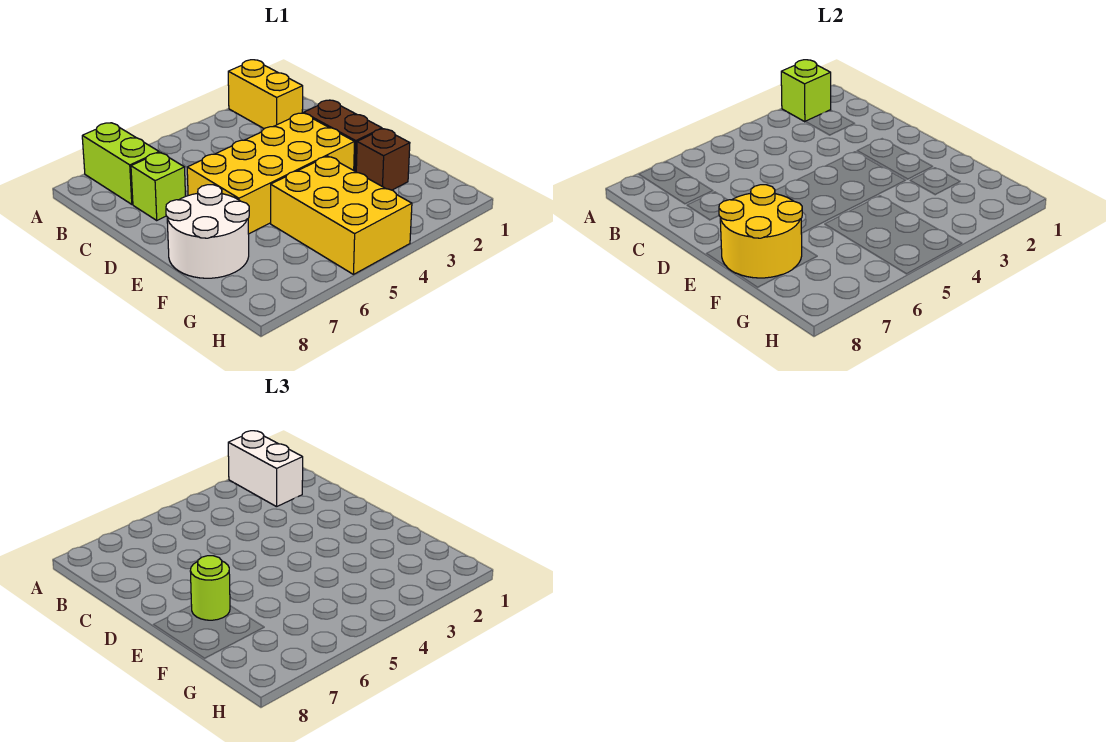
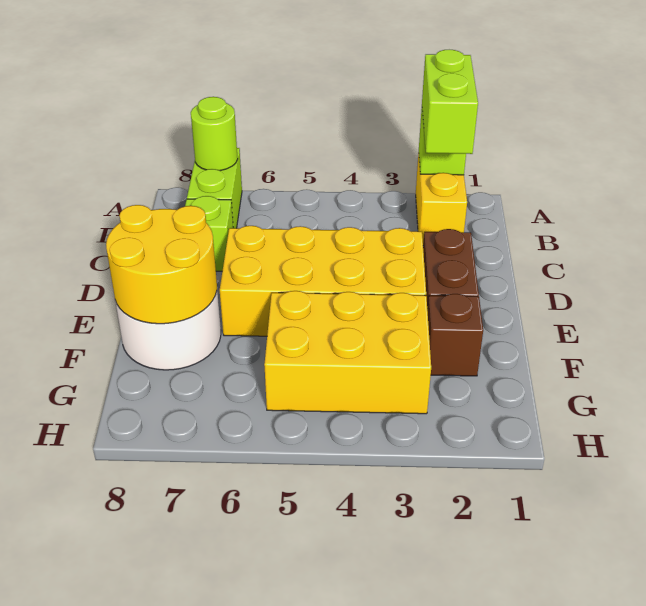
white 1x2 brick [228,431,303,507] -> lime 1x2 brick [422,50,478,154]
lime 1x1 round brick [190,556,230,620] -> lime 1x1 round brick moved to [191,97,238,171]
yellow 2x3 brick [271,156,412,274] -> yellow 2x3 brick turned to [264,291,431,414]

